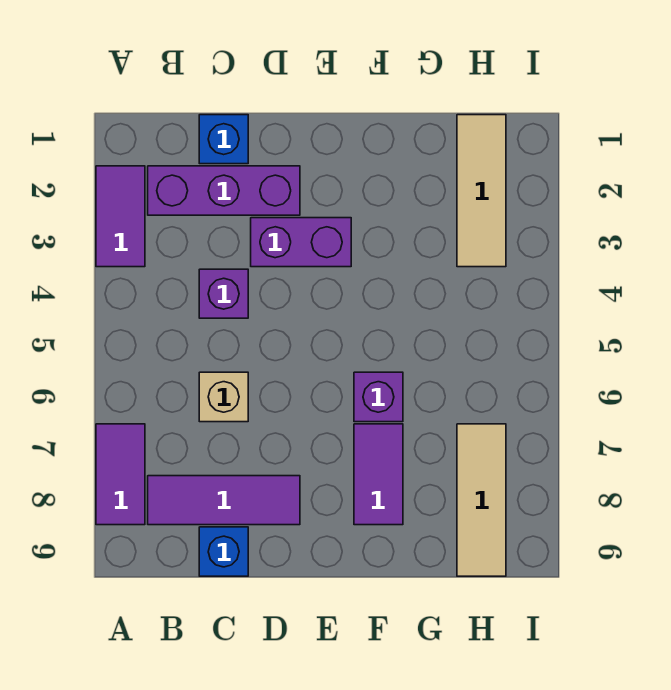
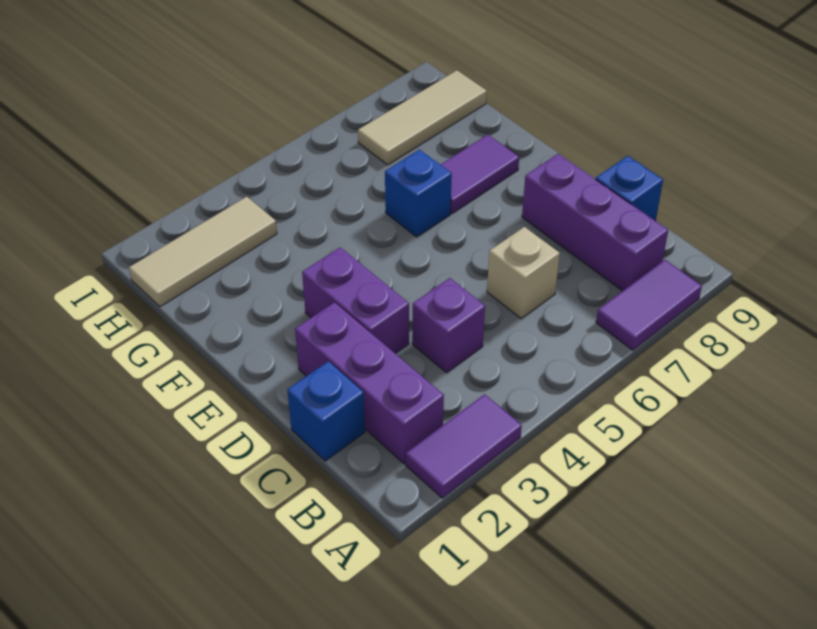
purple 1x3 tile [148,476,300,525] -> purple 1x3 brick [522,154,668,291]
purple 1x1 brick [354,372,403,422] -> blue 1x1 brick [385,150,452,237]

